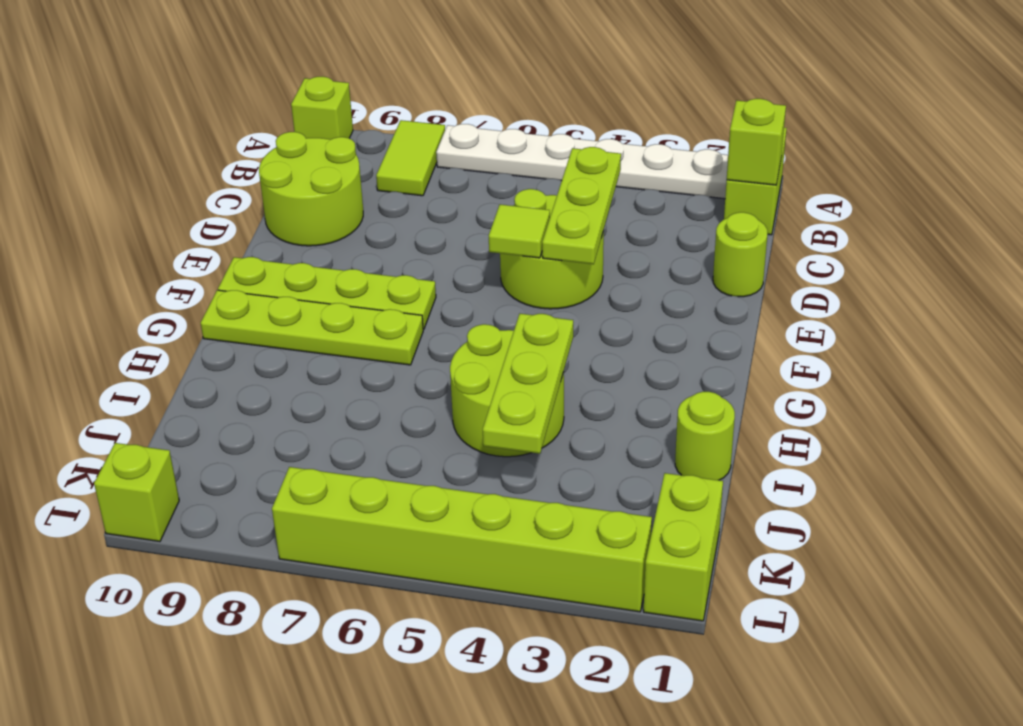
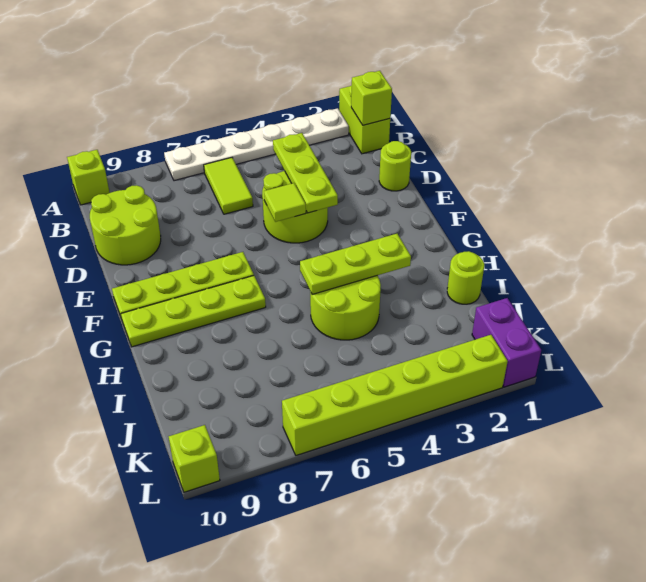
lime 1x2 tile [376,120,445,196] -> lime 1x2 tile moved to [204,158,253,214]
lime 1x3 plate [483,314,573,454] -> lime 1x3 plate turned to [300,234,411,295]
lime 1x2 brick [644,473,723,621] -> purple 1x2 brick [472,298,541,387]

